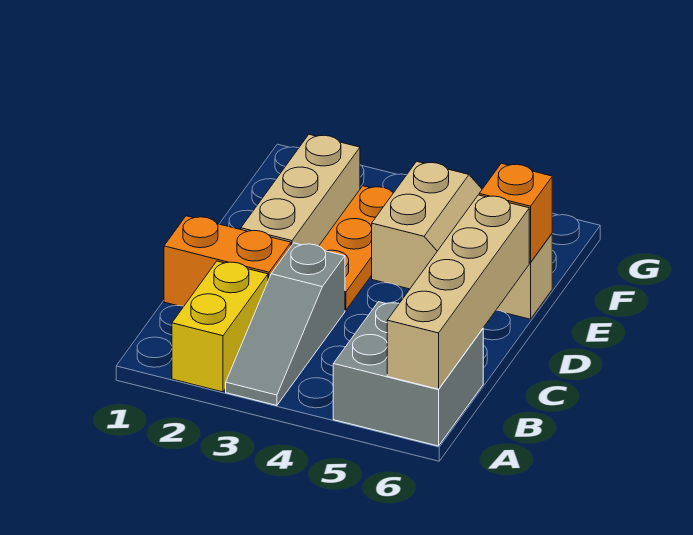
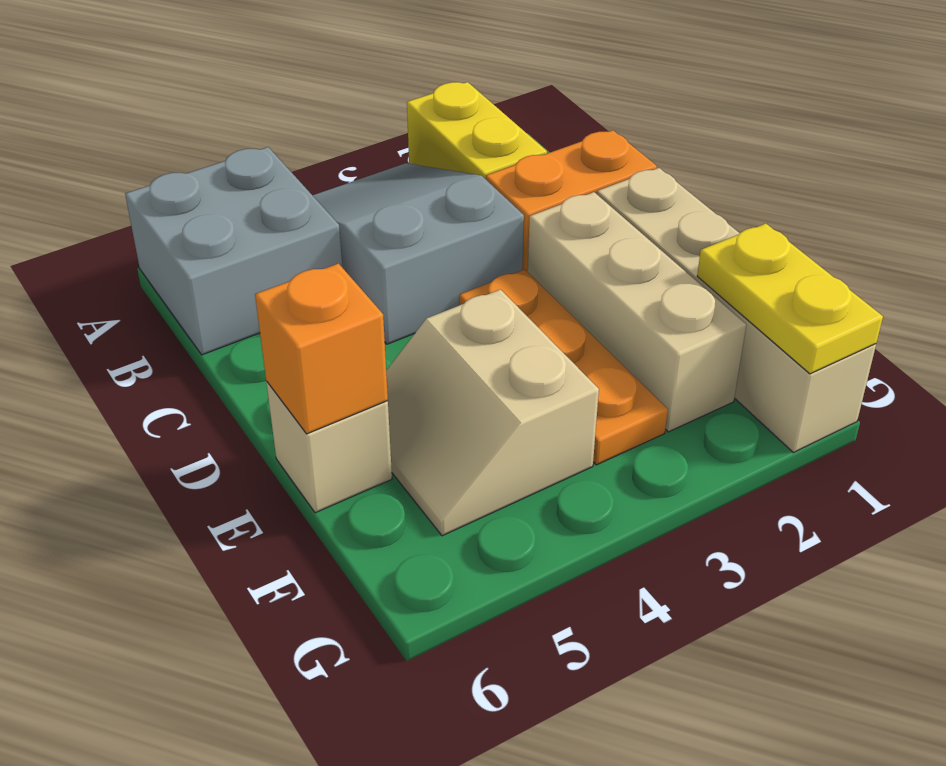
grey 1x3 slope [226,243,345,405] -> grey 2x3 slope [313,163,524,344]
tan 1x4 brick [387,195,529,389] -> tan 1x4 brick moved to [597,168,876,453]
none -> yellow 1x2 plate [697,223,883,374]

